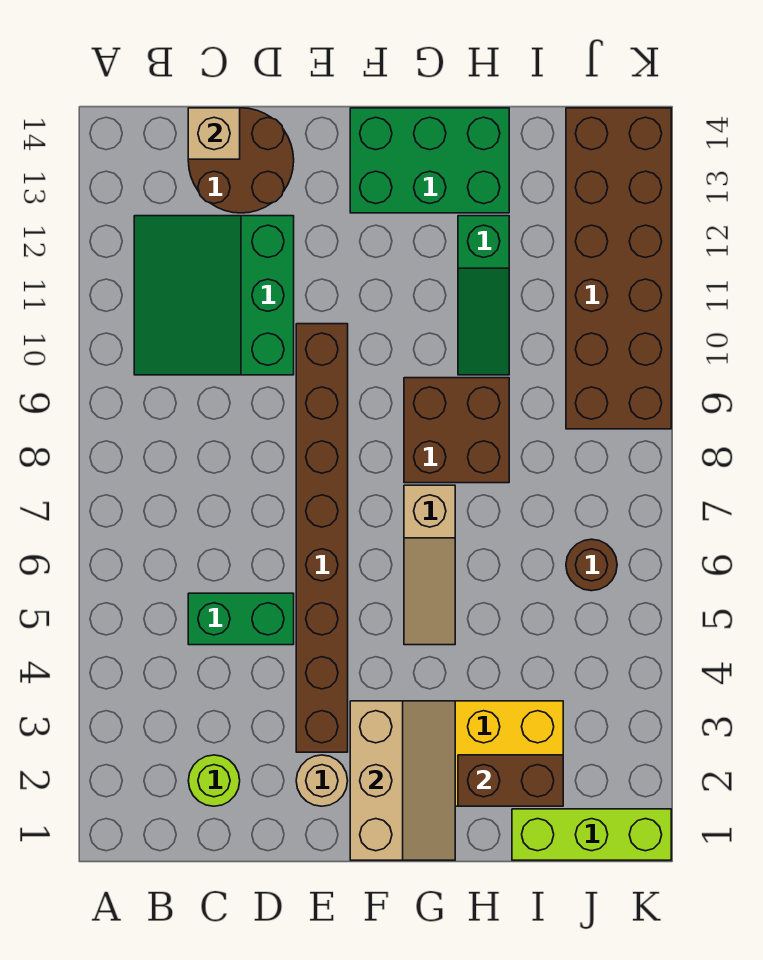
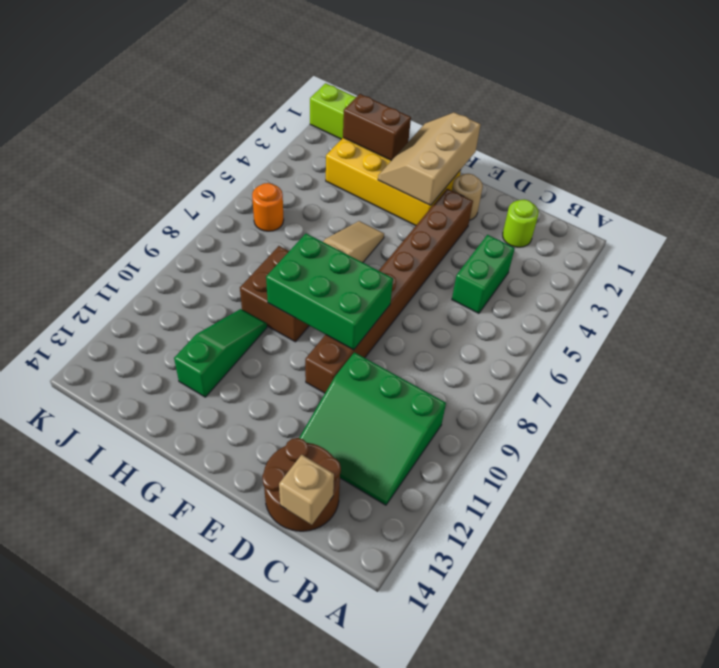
green 3x3 slope [134,216,294,375] -> green 3x3 slope turned to [299,352,446,505]
green 1x2 brick [188,593,294,645] -> green 1x2 brick turned to [452,235,515,313]
green 2x3 brick [350,108,509,213] -> green 2x3 brick moved to [266,234,393,350]
brown 1x1 round brick [566,539,617,591] -> orange 1x1 round brick [252,183,284,231]
brown 2x6 brick [566,108,671,429] -> none

